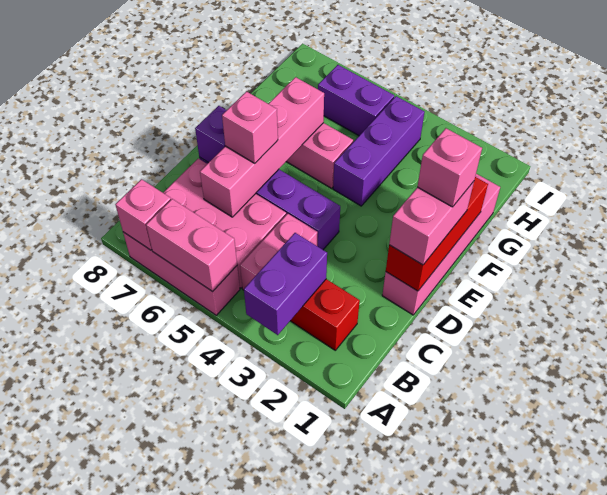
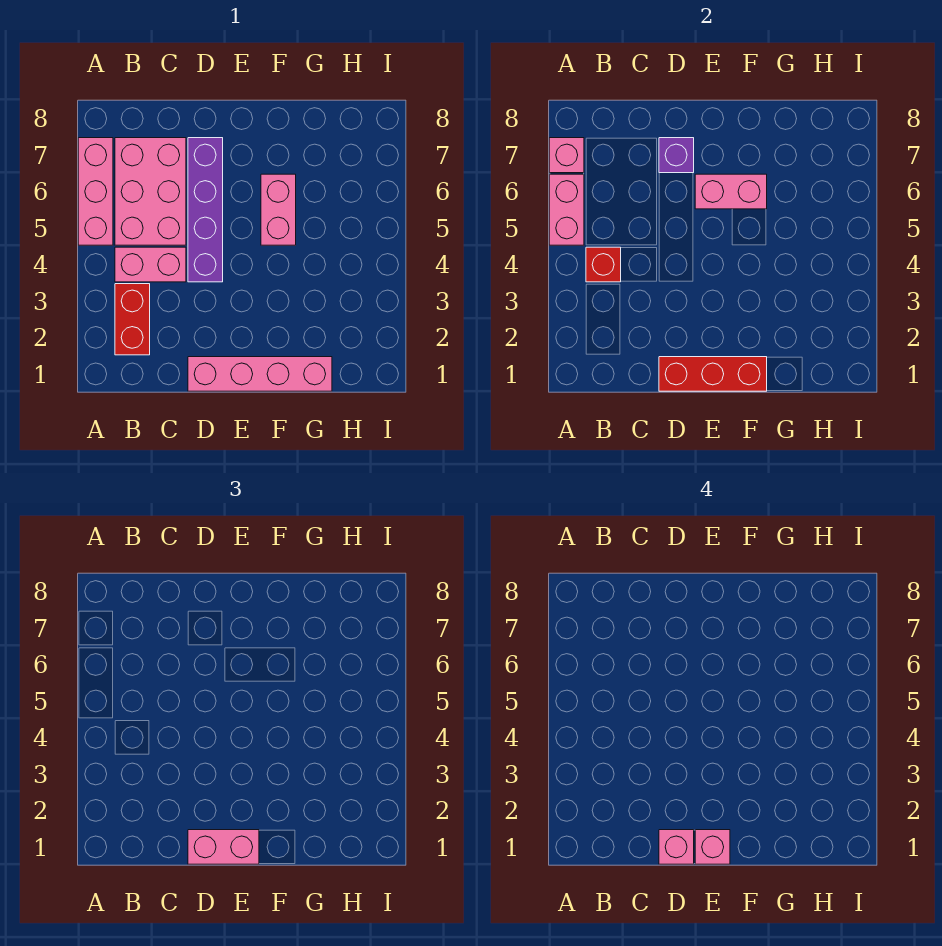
purple 1x2 brick [244,233,327,335] -> none
none -> red 1x1 brick [586,247,621,282]
pink 1x4 brick [200,77,324,217] -> pink 1x2 brick [695,174,767,209]
pink 1x1 brick [222,92,278,163] -> pink 1x1 brick moved to [659,830,694,864]
purple 1x3 brick [333,96,425,206] -> none
purple 1x2 brick [318,65,394,136] -> none

